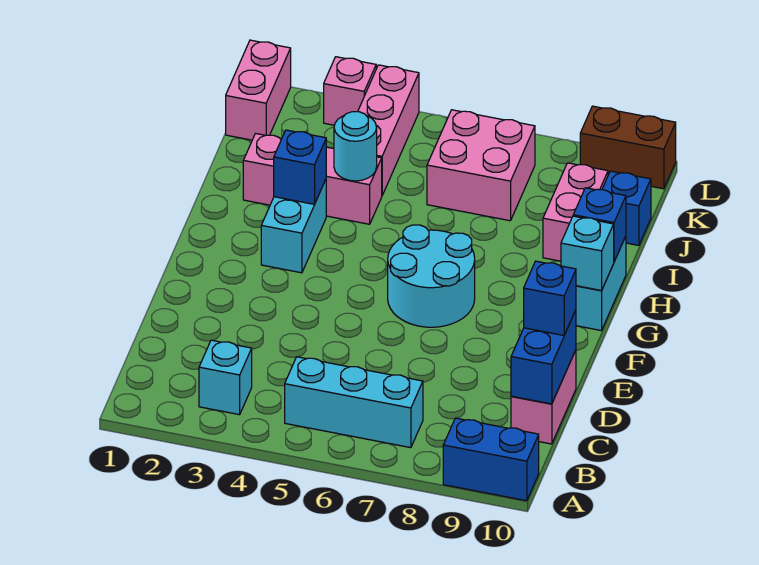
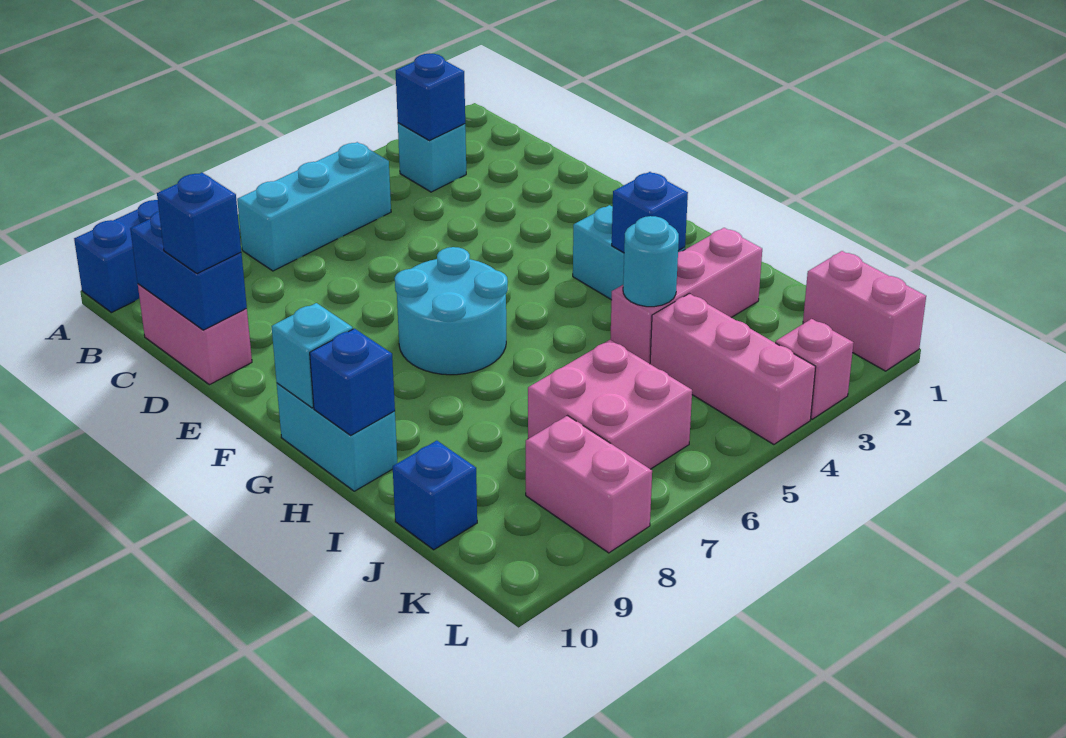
none -> blue 1x1 brick [395,53,465,141]
pink 1x2 brick [543,163,608,261] -> pink 1x2 brick moved to [526,416,652,553]
brown 1x2 brick [580,106,676,189] -> none

